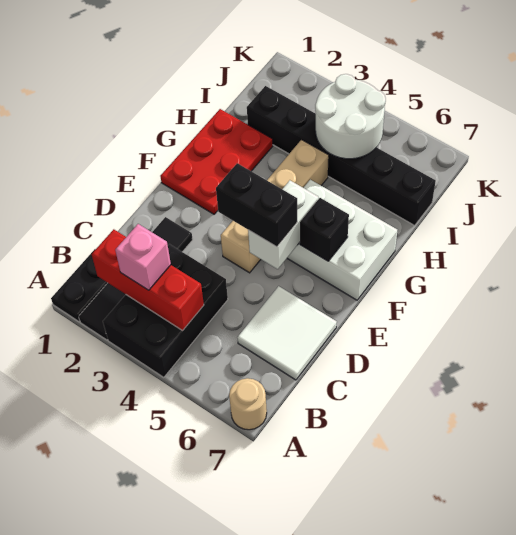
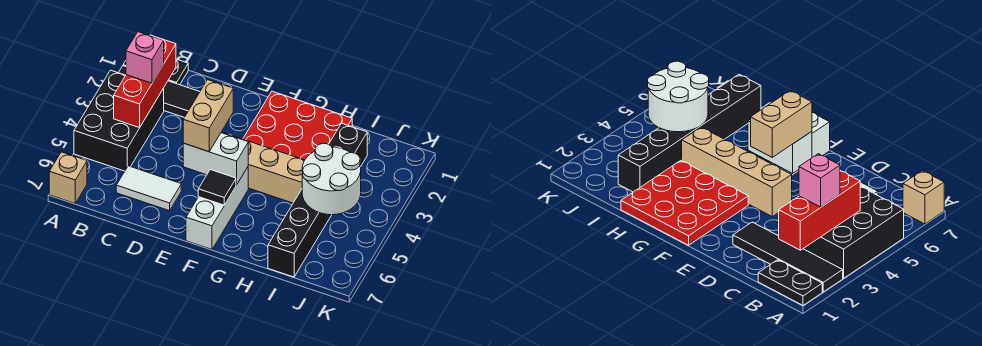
black 2x3 brick [103,244,228,377] -> black 2x3 brick turned to [74,70,164,171]
tan 1x1 round brick [229,378,267,430] -> tan 1x1 brick [49,152,87,203]
white 2x2 tile [237,286,337,380] -> white 1x2 tile [116,166,181,211]
black 1x2 brick [216,163,297,247] -> tan 1x2 brick [183,80,233,152]
red 2x3 plate [160,109,273,214] -> red 3x3 plate [243,91,352,160]
white 2x3 brick [287,180,397,300] -> white 1x3 brick [186,167,248,249]
black 1x1 brick [300,198,349,261] -> black 1x1 tile [198,170,236,205]

